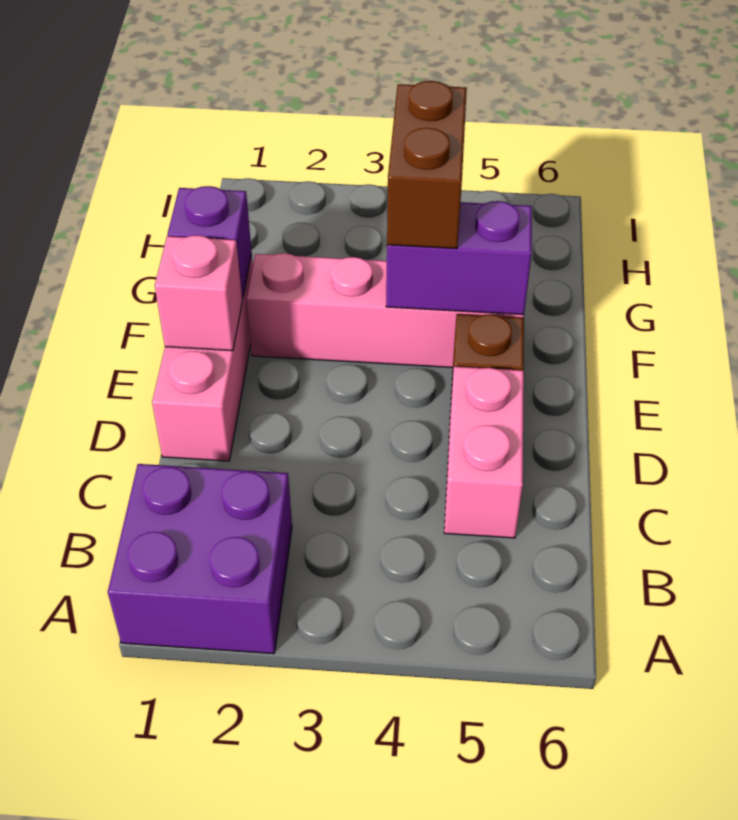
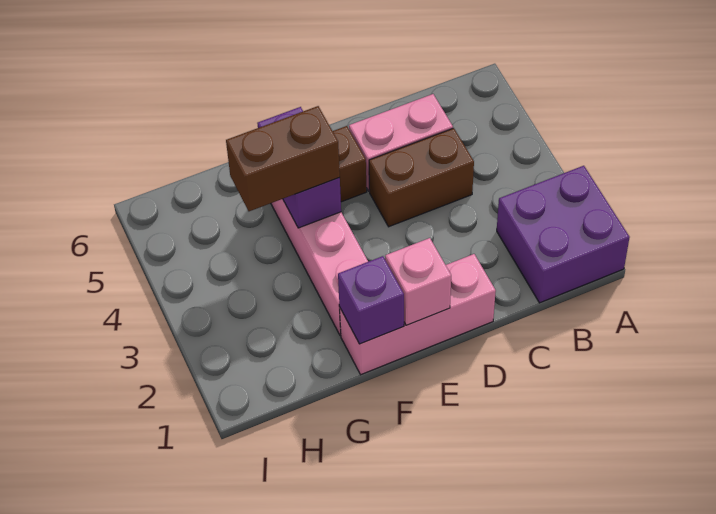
none -> brown 1x2 brick [369,128,474,227]

